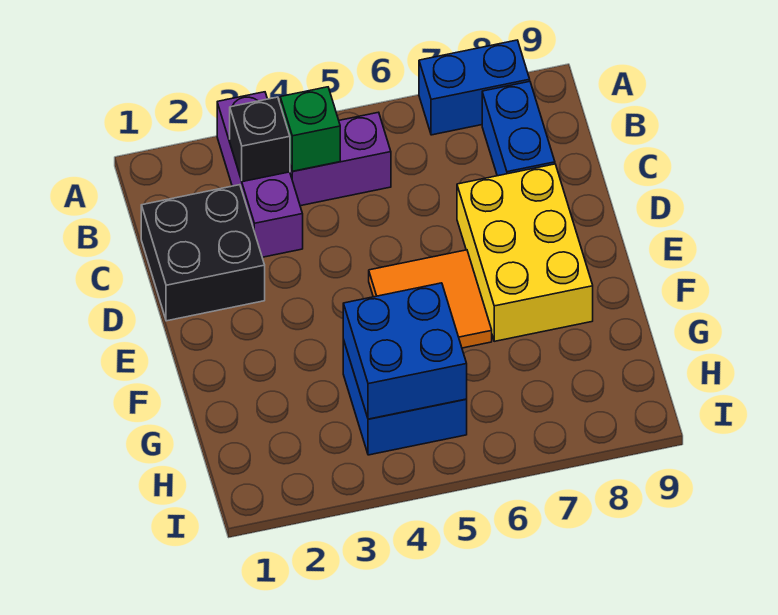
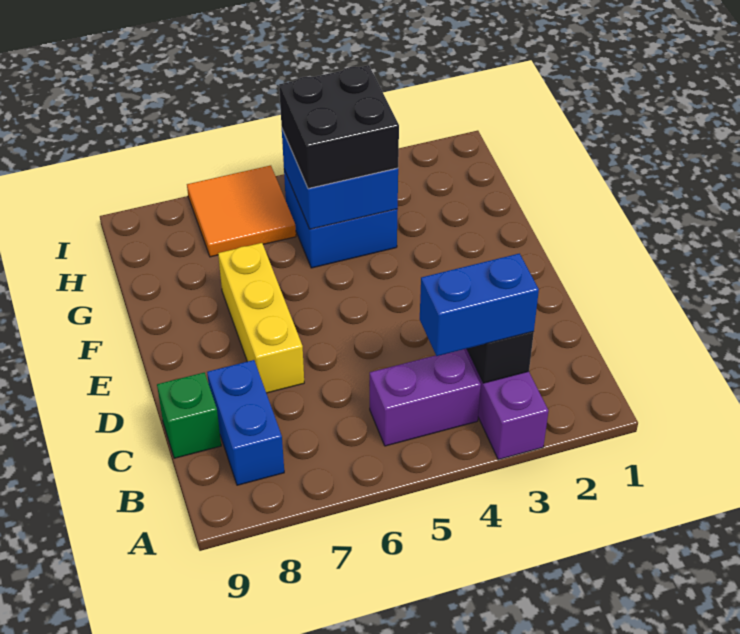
blue 1x2 brick [419,40,530,135] -> blue 1x2 brick moved to [420,254,539,356]
green 1x1 brick [280,87,340,171] -> green 1x1 brick moved to [157,372,221,458]
black 2x2 brick [141,185,265,321] -> black 2x2 brick moved to [279,65,399,189]
yellow 2x3 brick [457,164,593,341] -> yellow 1x3 brick [218,243,304,393]
orange 2x2 tile [369,250,492,348] -> orange 2x2 tile moved to [187,165,296,257]

